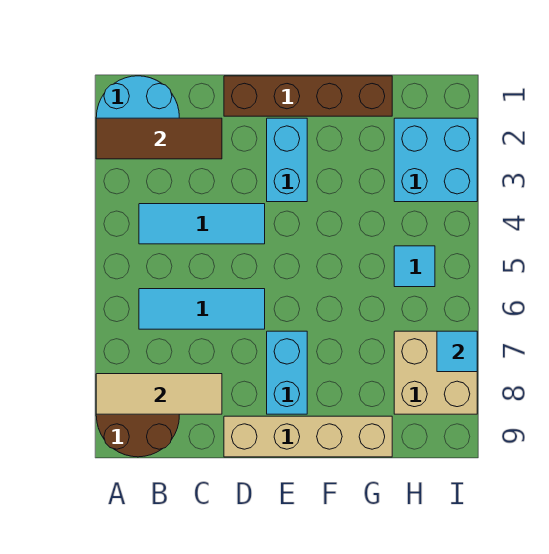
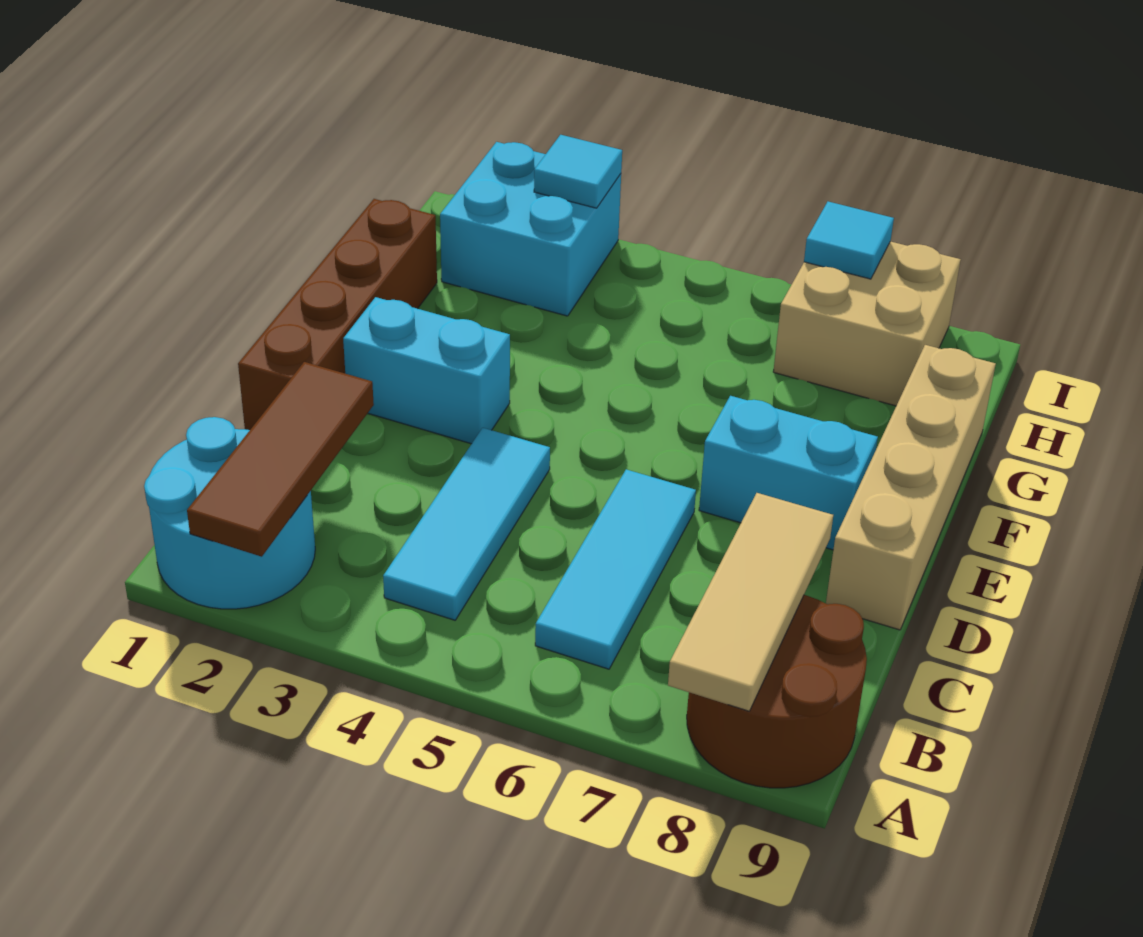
cyan 1x1 tile [394,246,435,287] -> cyan 1x1 tile moved to [534,135,622,208]

